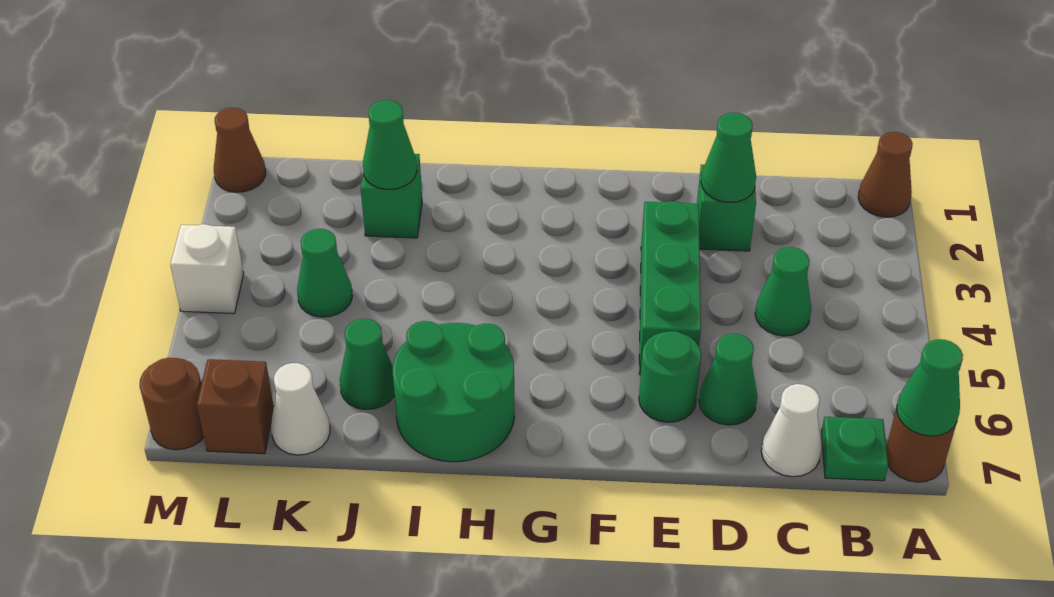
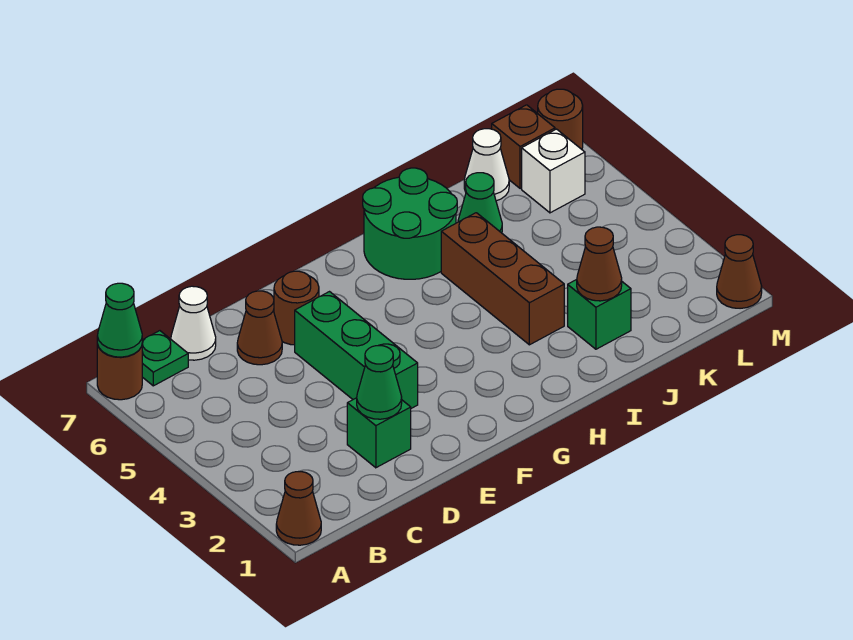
green 1x1 cone [755,247,811,336] -> none
green 1x1 cone [699,334,757,425] -> brown 1x1 cone [237,291,282,365]
green 1x1 round brick [639,331,701,422] -> brown 1x1 round brick [274,271,319,345]
none -> brown 1x3 brick [441,213,564,345]
green 1x1 cone [363,100,417,189] -> brown 1x1 cone [577,227,622,301]
green 1x1 cone [297,229,352,317] -> none
white 1x1 brick [170,224,244,314] -> white 1x1 brick moved to [522,129,585,213]

